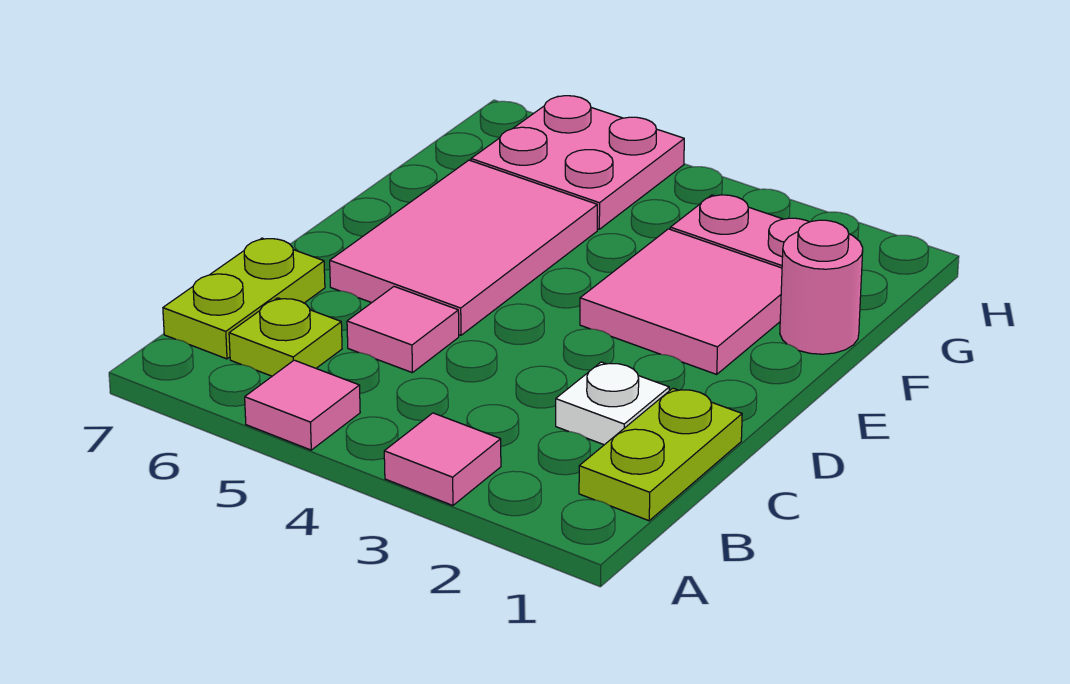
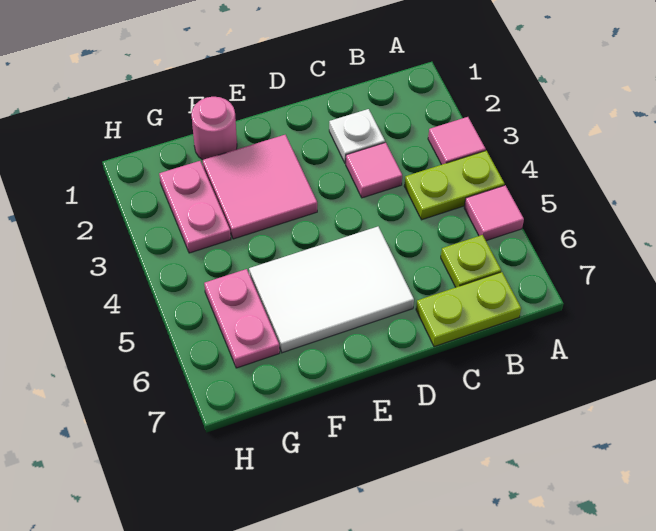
lime 1x2 plate [579,388,742,521] -> lime 1x2 plate moved to [404,151,504,220]
pink 1x1 tile [347,287,459,373] -> pink 1x1 tile moved to [346,142,402,198]
pink 2x3 tile [330,160,597,335] -> white 2x3 tile [249,227,414,353]
pink 2x2 plate [471,96,684,229] -> pink 1x2 plate [204,269,280,368]

